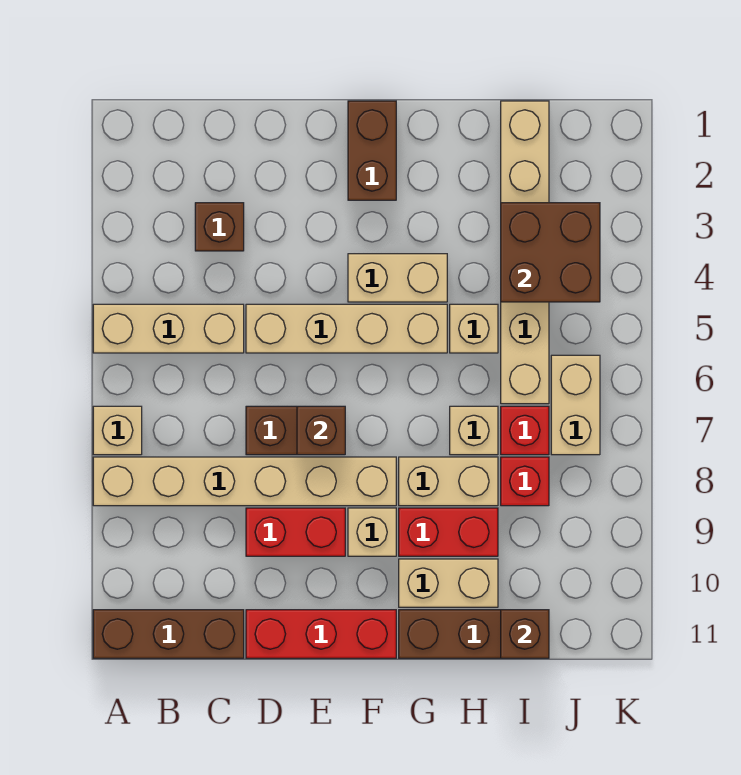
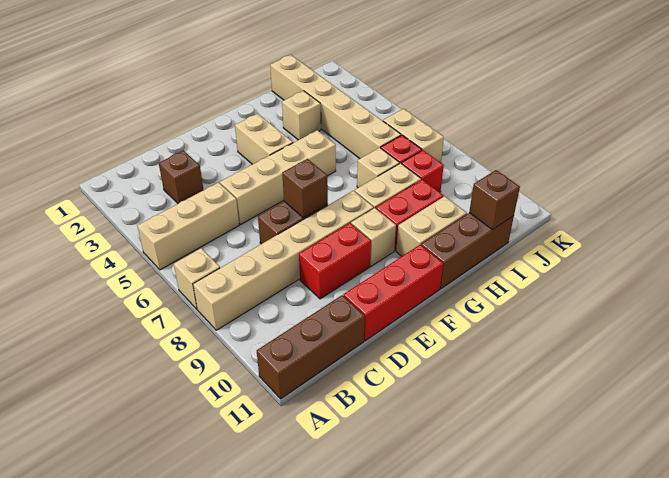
brown 1x2 brick [348,101,396,200] -> none
tan 1x2 brick [348,254,447,302] -> tan 1x2 brick turned to [235,114,293,164]
tan 1x1 brick [450,304,498,353] -> tan 1x1 brick moved to [282,91,321,140]
brown 2x2 brick [501,203,600,302] -> none

